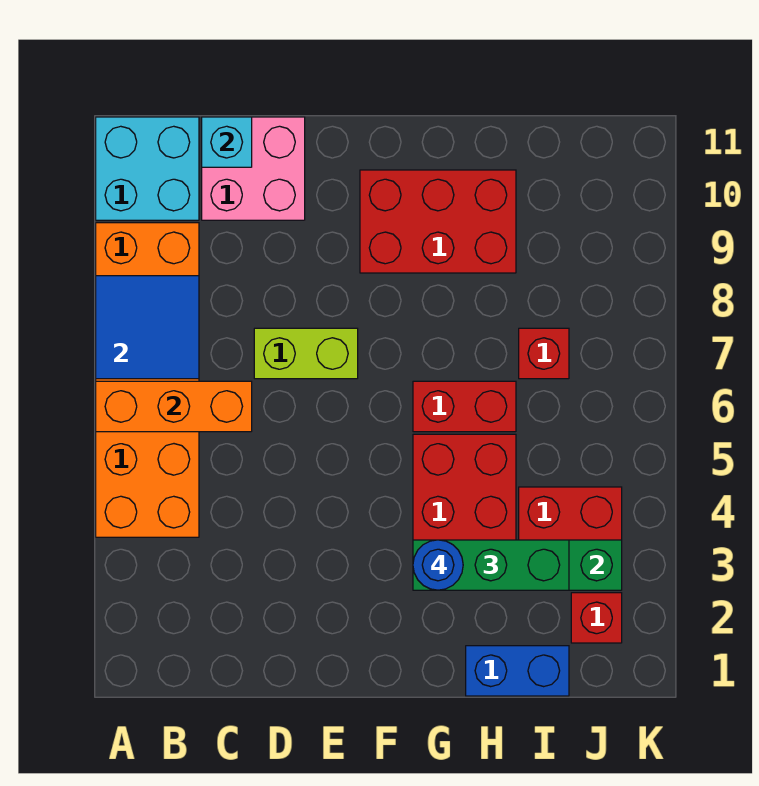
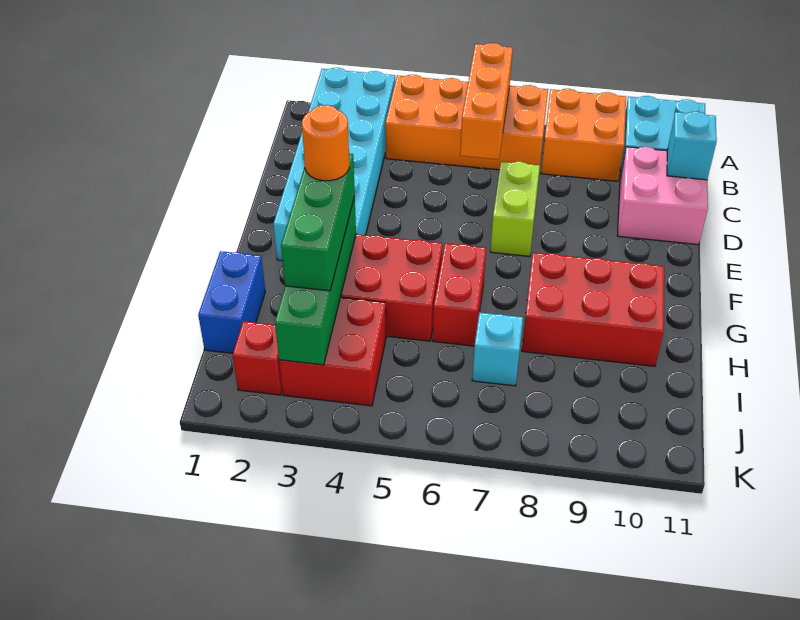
none -> cyan 2x6 brick [273,68,395,260]
blue 2x2 tile [96,276,199,379] -> none
red 2x3 brick [360,170,516,273] -> red 2x3 brick turned to [522,253,664,366]
blue 1x1 round brick [413,540,463,590] -> orange 1x1 round brick [302,105,349,181]
red 1x1 brick [519,328,569,379] -> cyan 1x1 brick [472,313,523,386]

